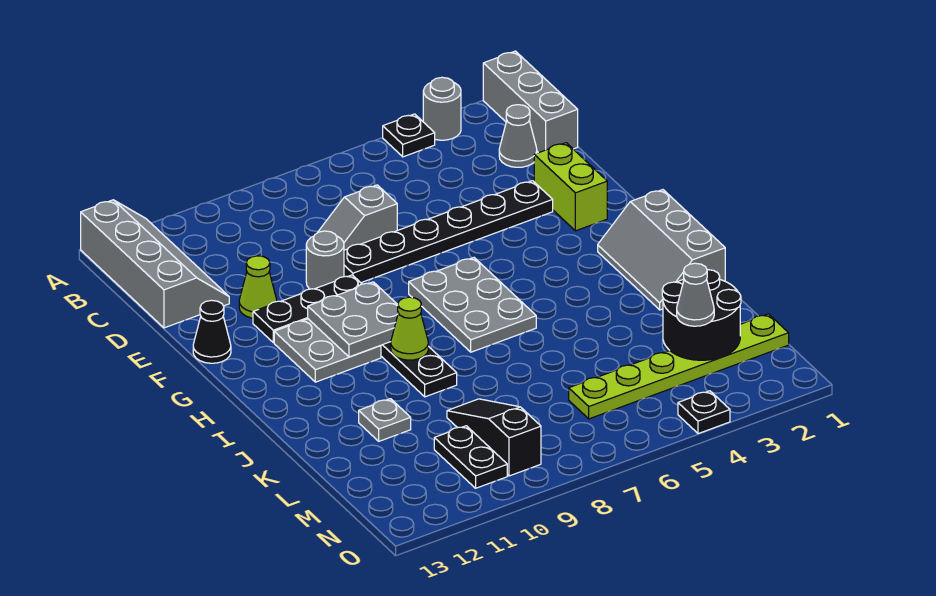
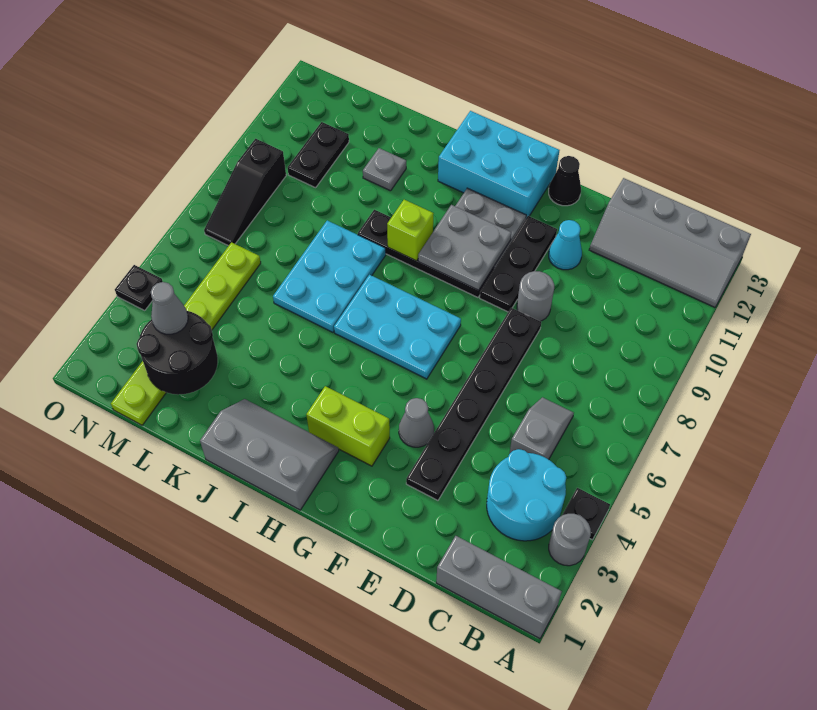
none -> cyan 2x2 round brick [487,449,566,541]
grey 1x1 cone [499,105,537,167] -> grey 1x1 cone moved to [399,398,434,447]
grey 1x2 slope [317,185,397,250] -> grey 1x2 slope moved to [509,397,574,460]
lime 1x2 brick [534,143,607,231] -> lime 1x2 brick moved to [306,386,390,466]
lime 1x1 cone [239,256,277,318] -> cyan 1x1 cone [549,220,582,270]
grey 2x3 plate [409,258,536,352] -> cyan 2x3 plate [334,275,461,379]
none -> cyan 2x3 brick [438,111,559,218]
lime 1x1 cone [391,297,428,360] -> lime 1x1 brick [387,200,434,261]
none -> cyan 2x3 plate [273,220,386,332]
black 1x3 slope [447,399,541,476] -> black 1x3 slope turned to [204,139,286,246]
black 1x2 plate [434,426,507,488] -> black 1x2 plate turned to [288,122,349,188]

